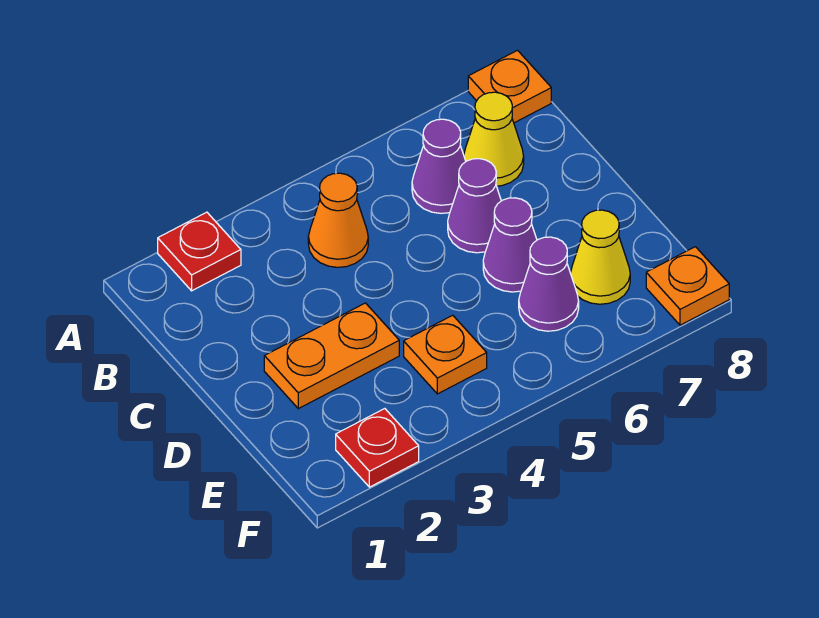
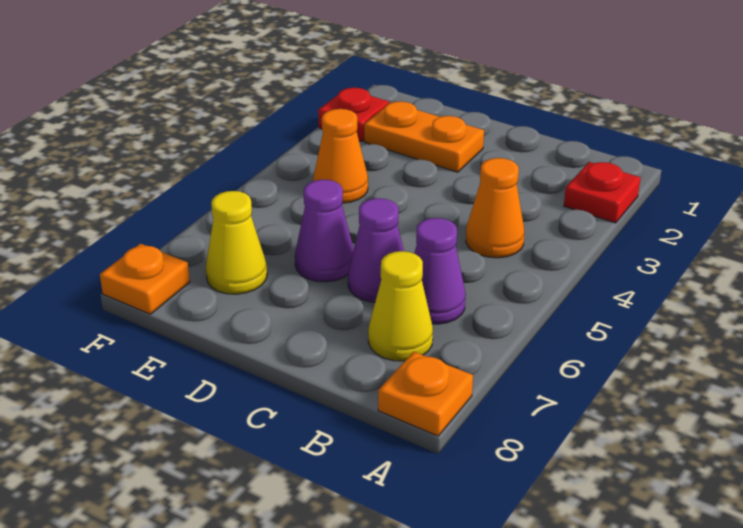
orange 1x2 plate [264,303,399,409] -> orange 1x2 plate turned to [364,101,484,172]
orange 1x1 plate [404,315,487,394] -> orange 1x1 cone [313,109,368,203]
purple 1x1 cone [519,237,579,331] -> none

